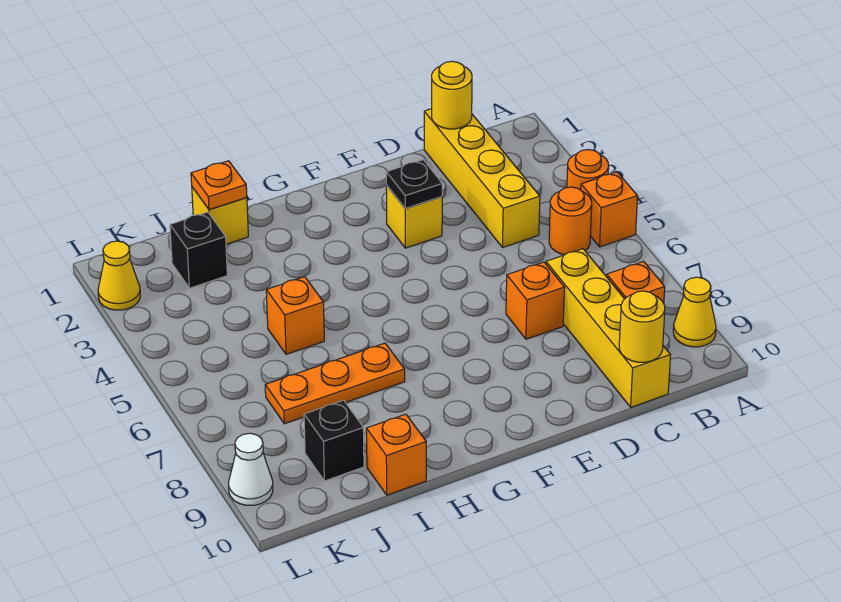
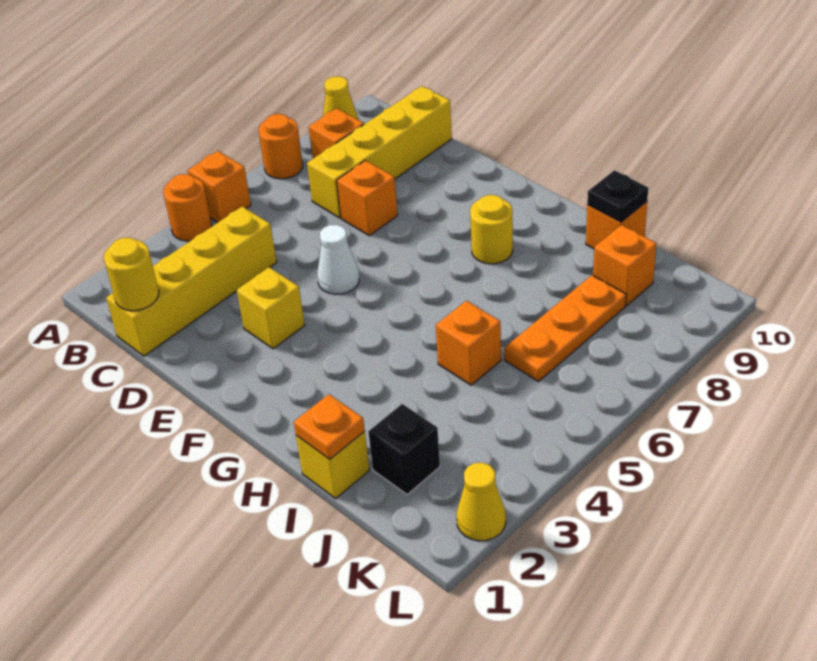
orange 1x1 round brick [549,187,592,255] -> orange 1x1 round brick moved to [259,114,303,179]
yellow 1x1 round brick [619,291,665,362] -> yellow 1x1 round brick moved to [470,195,513,264]
black 1x1 plate [386,160,442,209] -> black 1x1 plate moved to [587,170,648,222]
orange 1x3 plate [265,343,405,424] -> orange 1x3 plate turned to [504,275,626,381]
black 1x1 brick [304,400,364,481] -> orange 1x1 brick [593,225,656,306]
white 1x1 cone [229,433,273,505] -> white 1x1 cone moved to [317,225,359,294]

